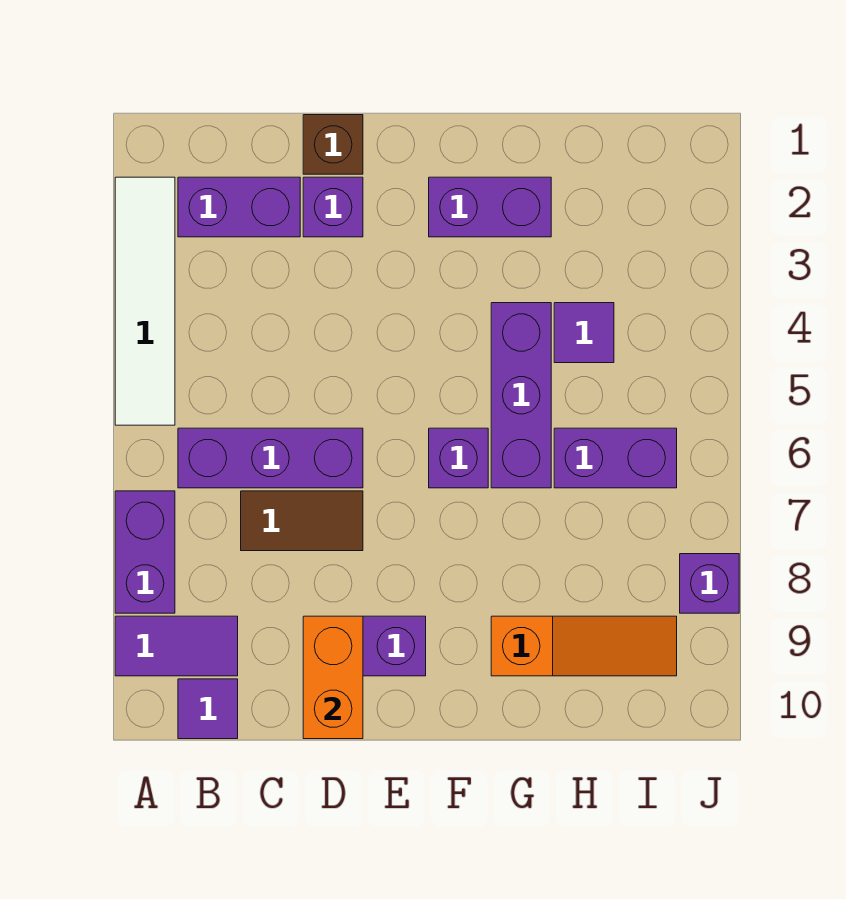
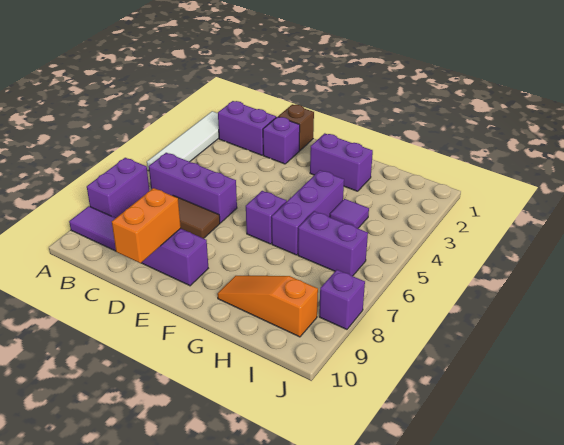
purple 1x1 tile [178,679,238,739] -> none
orange 1x3 slope [491,616,677,676] -> orange 1x3 slope turned to [217,276,318,337]

